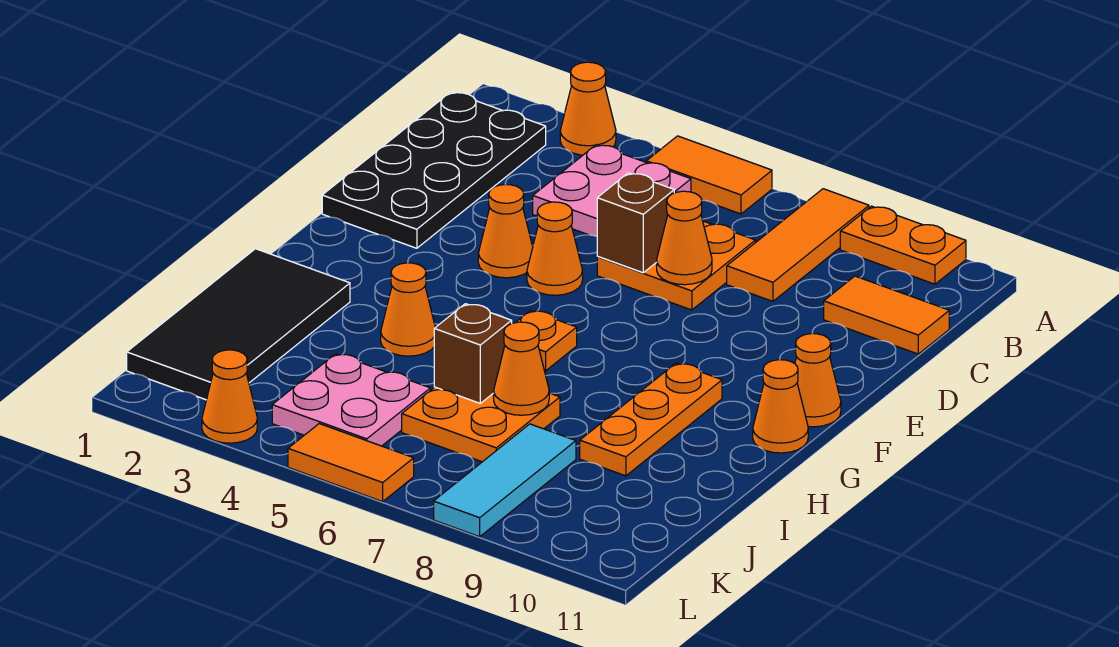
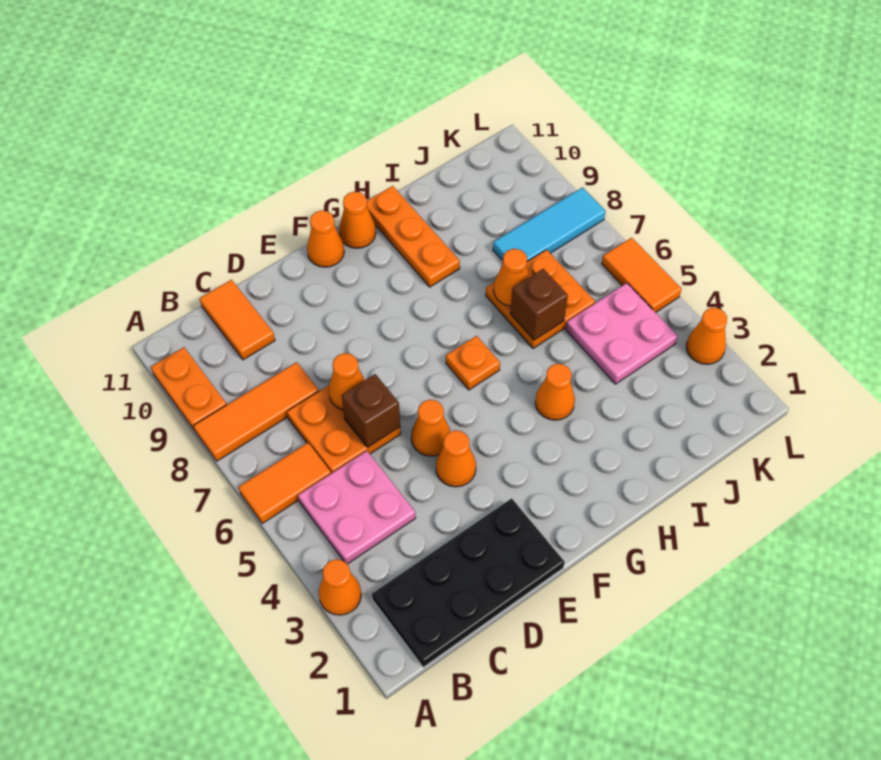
orange 1x2 tile [646,136,772,214] -> orange 1x2 tile turned to [239,443,331,524]
orange 1x3 plate [580,363,722,476] -> orange 1x3 plate turned to [367,186,460,287]
black 2x4 tile [127,249,350,400] -> none

